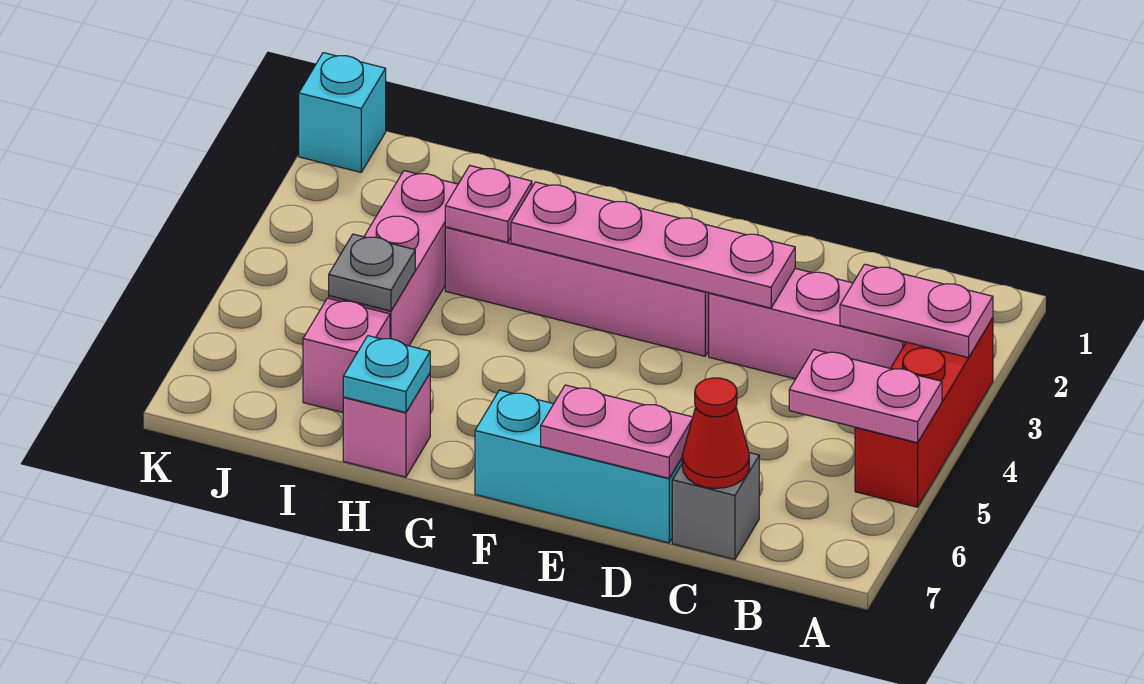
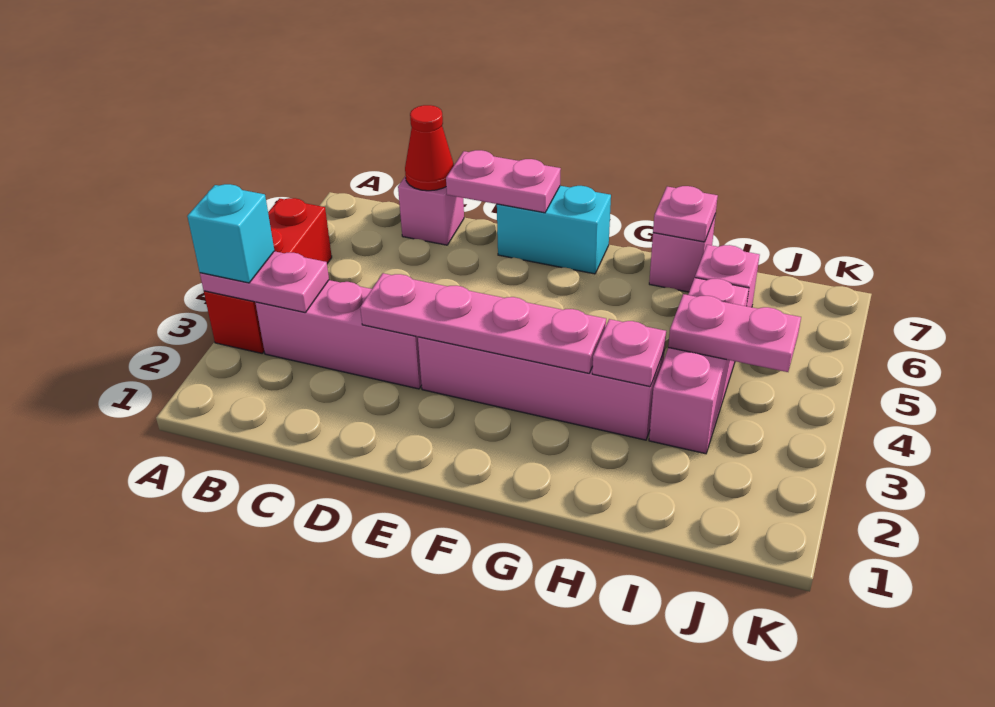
pink 1x2 plate [789,349,942,443] -> pink 1x2 plate moved to [668,294,801,372]
grey 1x1 brick [672,453,759,559] -> pink 1x1 brick [398,176,464,245]
cyan 1x3 brick [475,390,682,543] -> cyan 1x2 brick [497,186,611,274]
cyan 1x1 plate [343,336,430,412] -> pink 1x1 plate [653,186,718,242]
grey 1x1 plate [329,234,415,311] -> none
cyan 1x1 brick [299,53,386,172] -> cyan 1x1 brick moved to [187,184,274,283]

